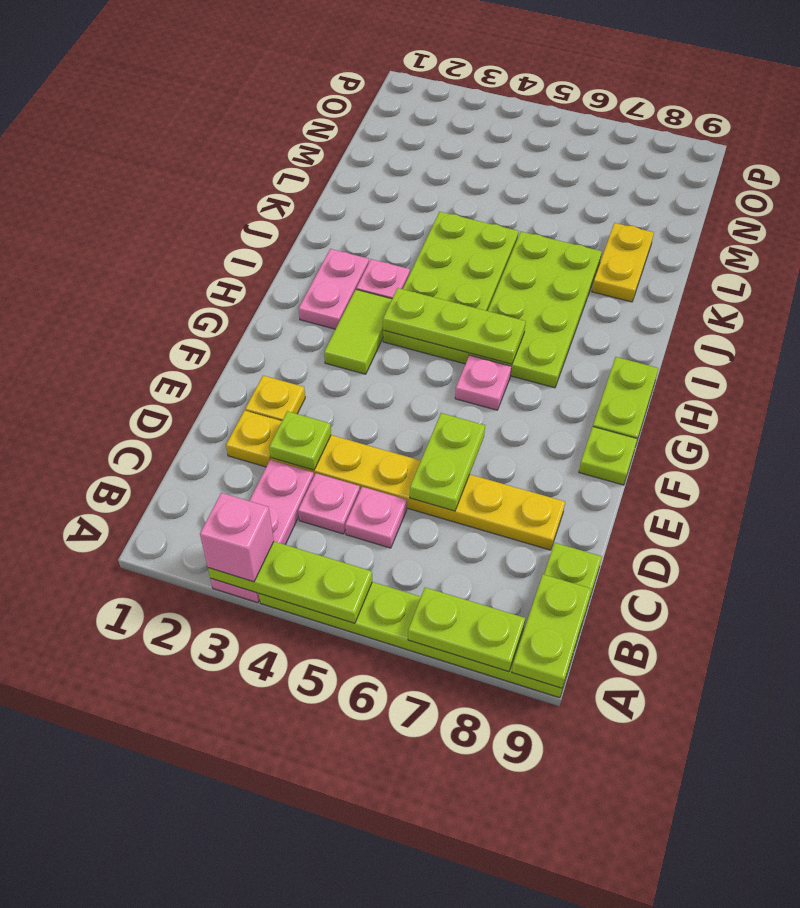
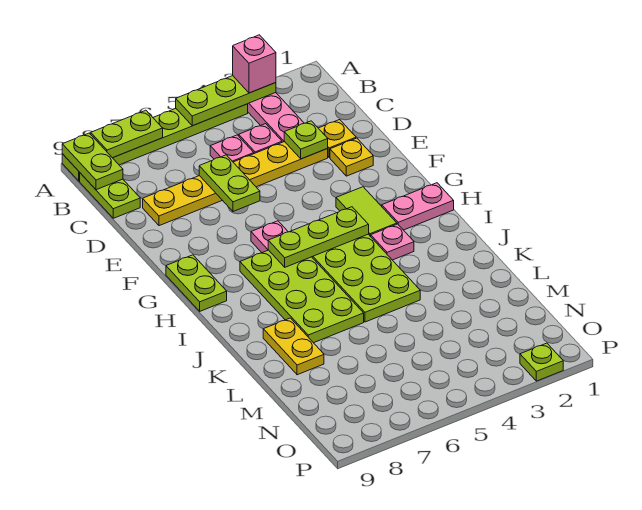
lime 1x1 plate [579,427,637,485] -> lime 1x1 plate moved to [520,343,563,381]
pink 1x2 plate [299,249,369,329] -> pink 1x2 plate turned to [382,183,454,230]

